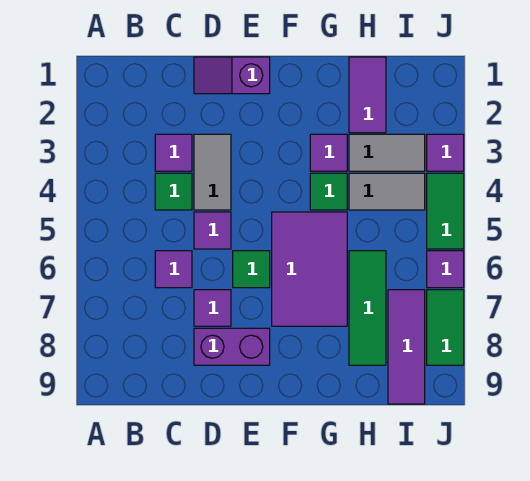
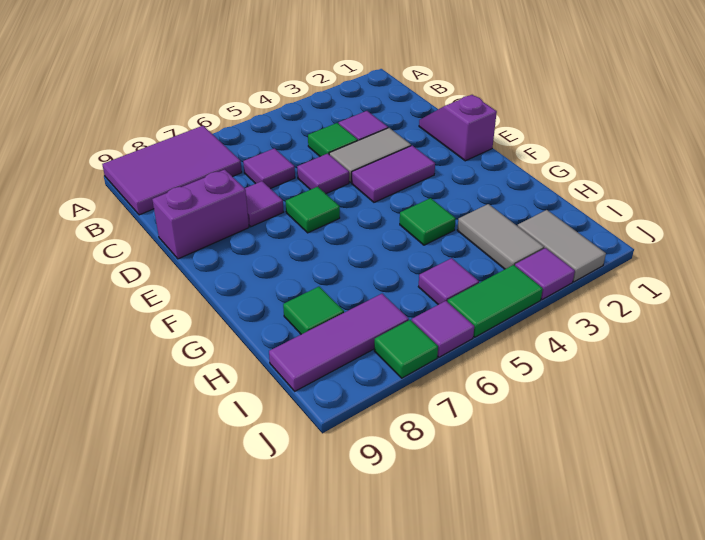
purple 1x2 brick [194,328,270,365] -> purple 1x2 brick turned to [152,170,249,259]
purple 2x3 tile [272,212,347,326] -> purple 2x3 tile moved to [102,126,242,215]
purple 1x1 tile [310,134,347,171] -> purple 1x1 tile moved to [418,258,479,305]
purple 1x2 tile [349,57,386,133] -> purple 1x2 tile moved to [352,146,435,202]
grey 1x2 tile [349,173,425,210] -> grey 1x2 tile moved to [518,210,606,282]
green 1x3 tile [349,251,386,365] -> green 1x1 tile [283,287,344,334]
green 1x2 tile [427,290,464,365] -> green 1x1 tile [374,320,438,378]

